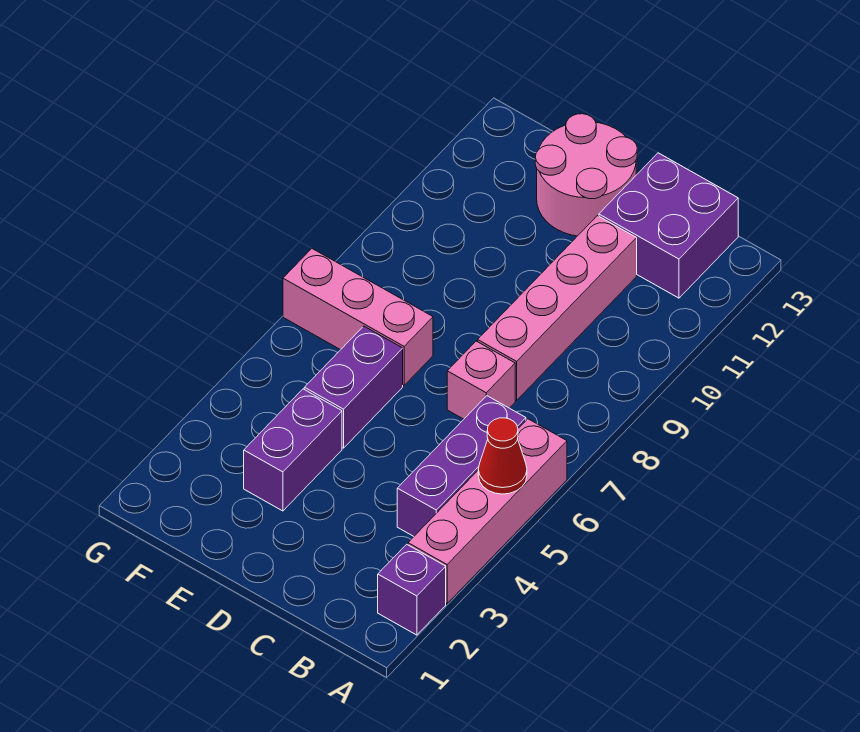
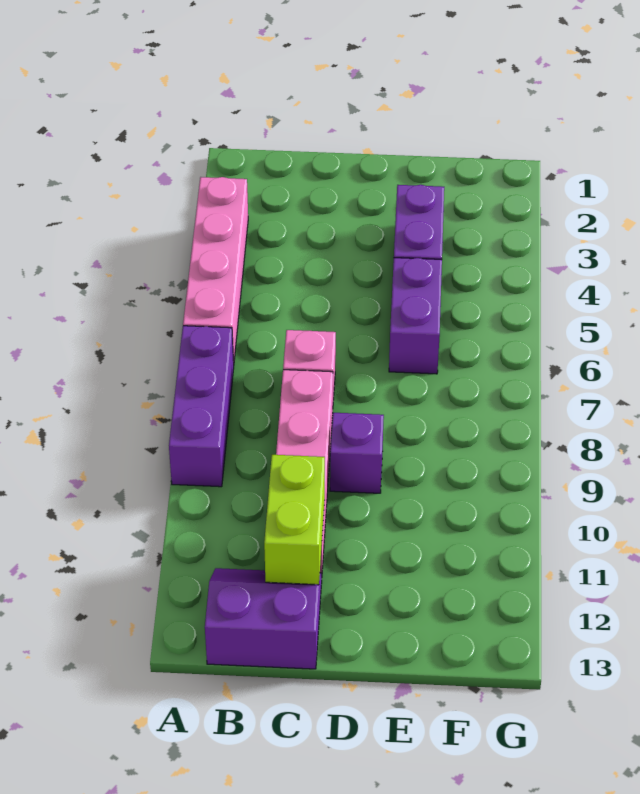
purple 1x1 brick [378,544,446,635] -> purple 1x1 brick moved to [330,413,384,493]
red 1x1 cone [478,418,527,494] -> none
purple 1x3 brick [397,396,526,536] -> purple 1x3 brick moved to [169,326,234,487]
purple 2x2 brick [599,153,738,298] -> purple 2x2 slope [205,568,322,669]
none -> lime 1x2 brick [264,455,325,585]
pink 2x2 round brick [535,114,637,236] -> none
pink 1x3 brick [283,249,433,385] -> none

